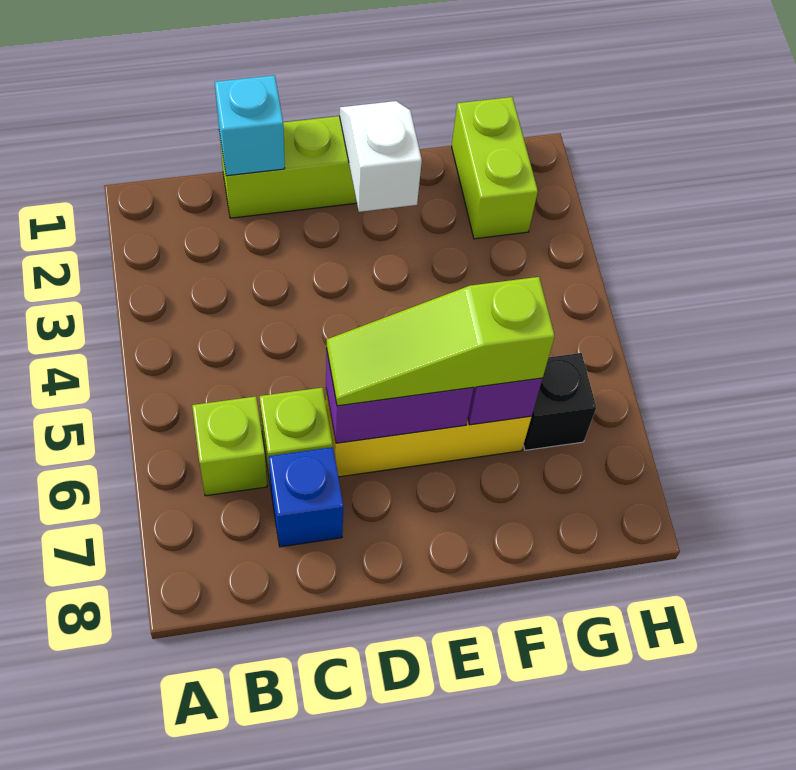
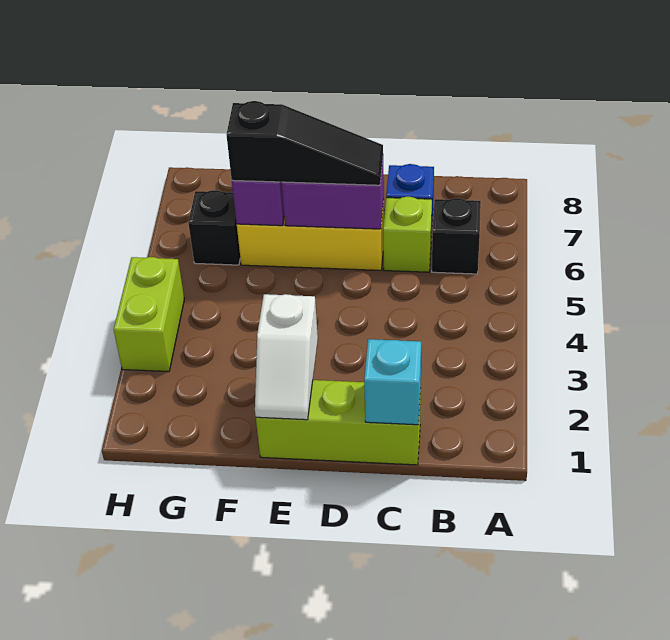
lime 1x1 brick [192,397,267,496] -> black 1x1 brick [432,198,481,274]
lime 1x3 slope [326,277,555,406] -> black 1x3 slope [227,101,383,185]
lime 1x2 brick [452,97,538,239] -> lime 1x2 brick moved to [114,257,184,372]

